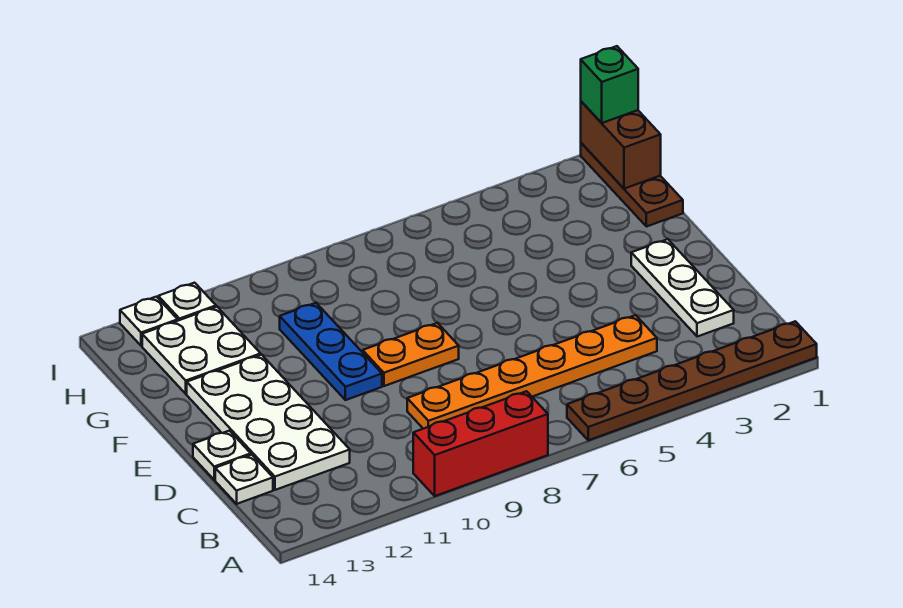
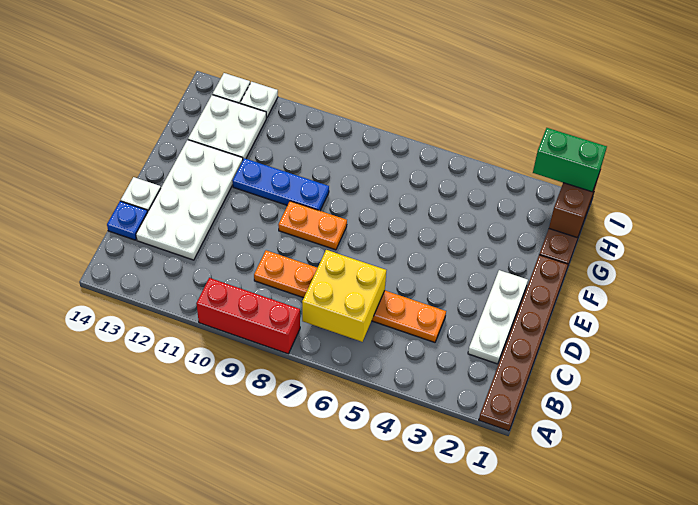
brown 1x6 plate [567,321,817,440] -> brown 1x6 plate turned to [479,255,568,431]
none -> yellow 2x2 brick [302,250,386,342]
white 1x1 plate [215,455,273,504] -> blue 1x1 plate [107,201,148,240]
blue 1x3 plate [280,303,382,400] -> blue 1x3 plate turned to [233,158,329,211]
green 1x1 brick [581,46,638,123] -> green 1x2 brick [533,128,607,192]

